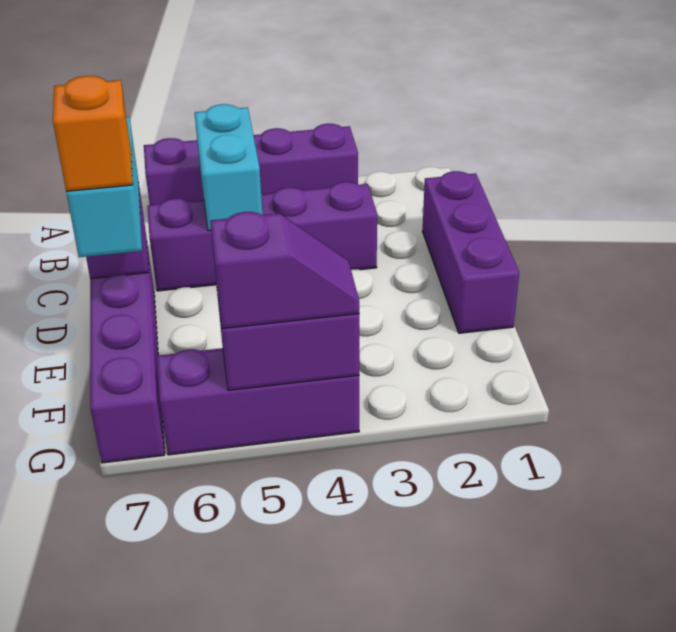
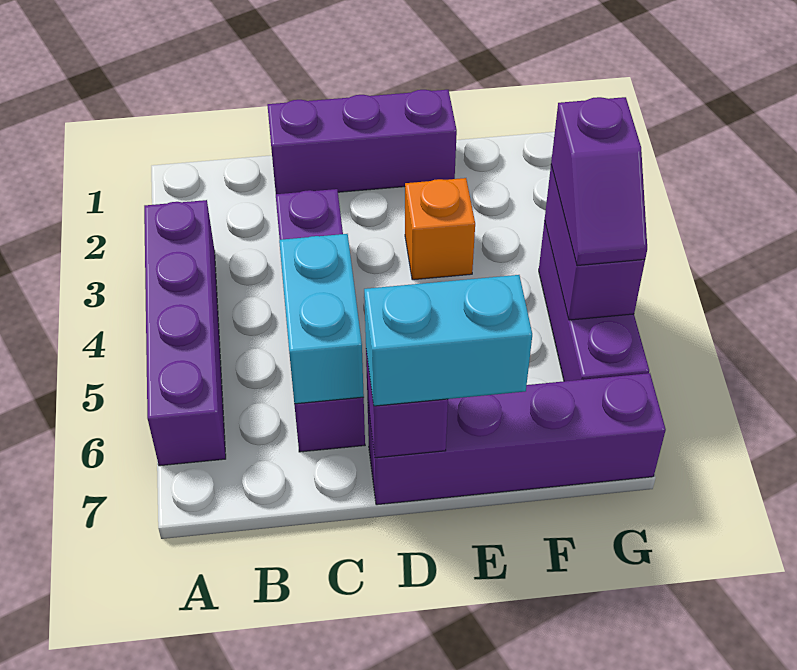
cyan 1x2 brick [195,104,262,231] -> cyan 1x2 brick turned to [279,234,364,404]
orange 1x1 brick [53,76,133,191] -> orange 1x1 brick moved to [405,178,475,280]
purple 1x2 slope [210,212,359,329] -> purple 1x2 slope turned to [551,97,647,266]

